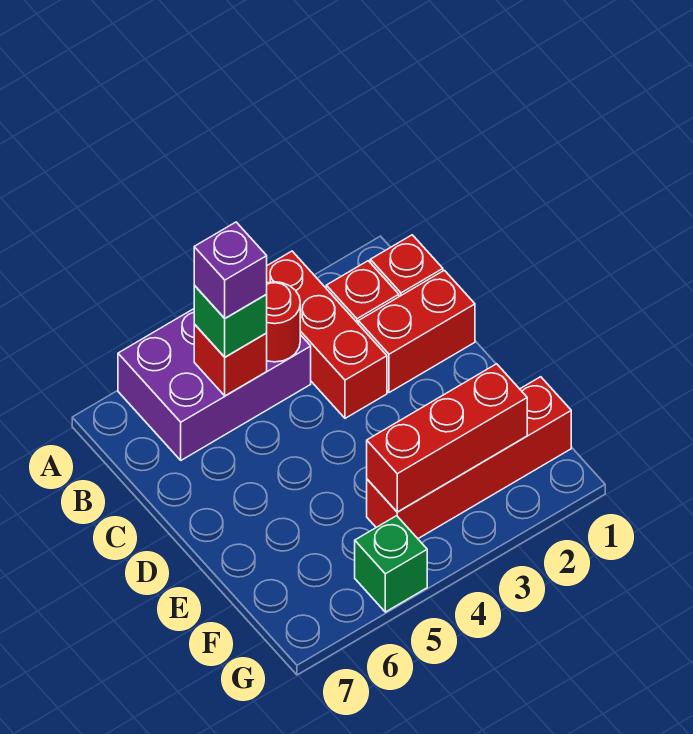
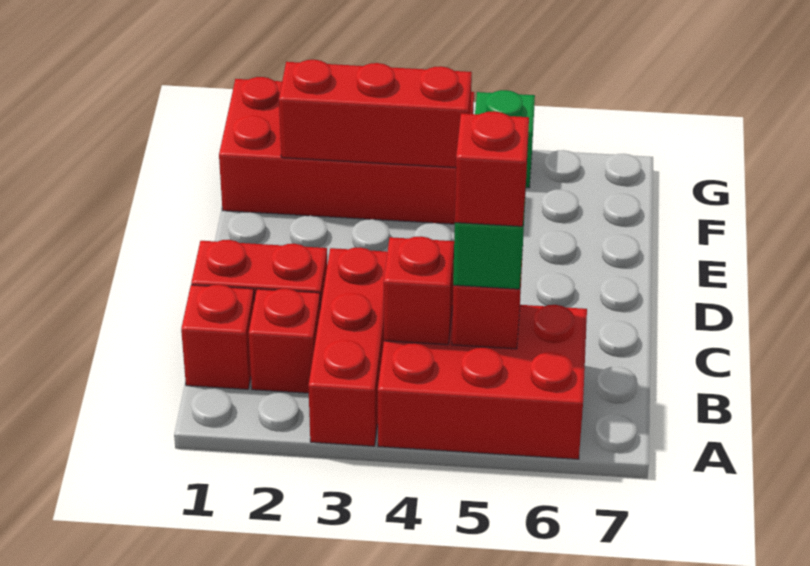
purple 2x3 brick [118,309,311,460] -> red 2x3 brick [378,305,587,459]
red 1x1 round brick [267,282,300,362] -> red 1x1 brick [384,237,454,345]
purple 1x1 brick [194,222,267,318] -> red 1x1 brick [455,111,529,226]
red 1x4 brick [367,377,571,539] -> red 2x4 brick [219,77,474,224]

